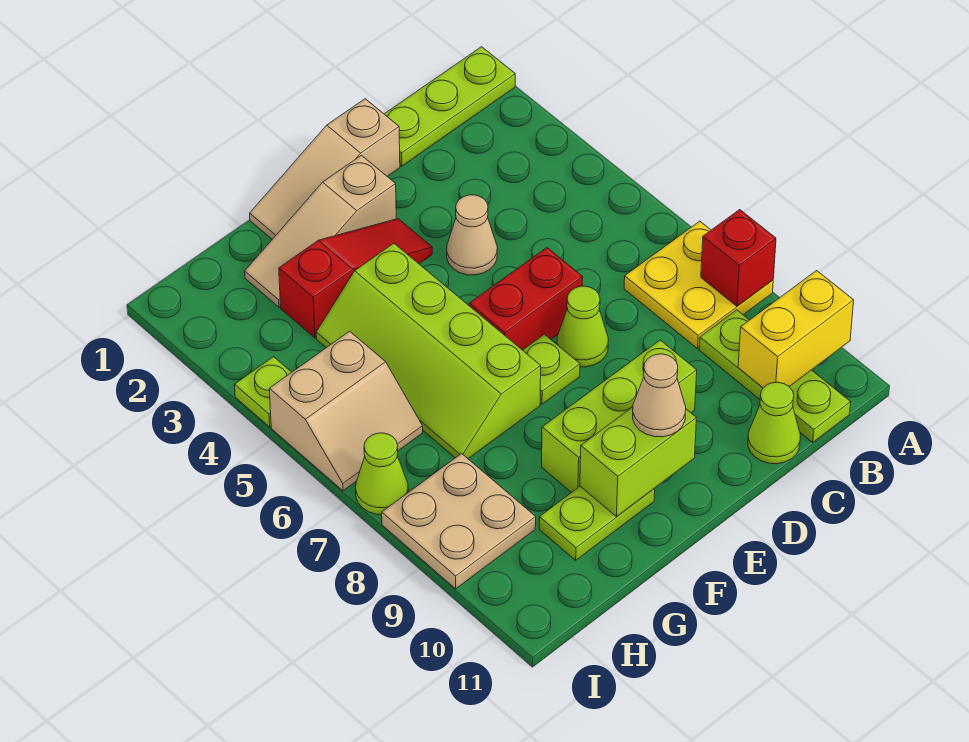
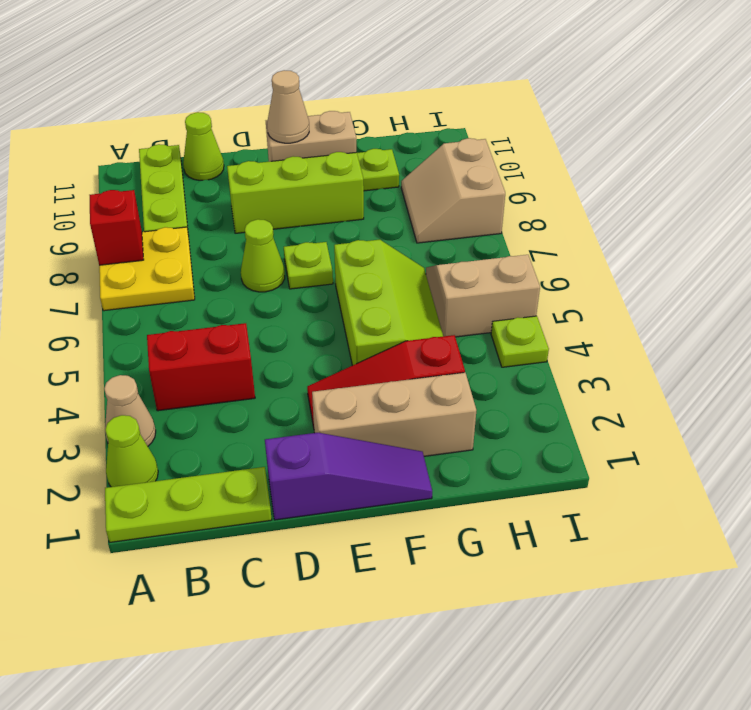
yellow 1x2 brick [738,271,854,388] -> none
tan 1x3 slope [250,99,400,239] -> purple 1x3 slope [265,433,432,520]
tan 1x1 cone [447,195,497,275] -> tan 1x1 cone moved to [104,375,156,446]
red 1x2 brick [469,248,583,350] -> red 1x2 brick moved to [147,323,255,411]
tan 1x3 slope [245,155,396,307] -> tan 1x3 brick [312,373,476,456]
lime 1x2 brick [580,407,696,517] -> tan 1x2 brick [266,111,356,162]
lime 2x4 slope [316,243,541,459] -> lime 2x3 slope [334,240,443,365]
tan 2x2 plate [382,454,536,589] -> tan 2x2 slope [401,138,505,243]
lime 1x1 cone [356,433,408,514] -> lime 1x1 cone moved to [105,415,158,487]

